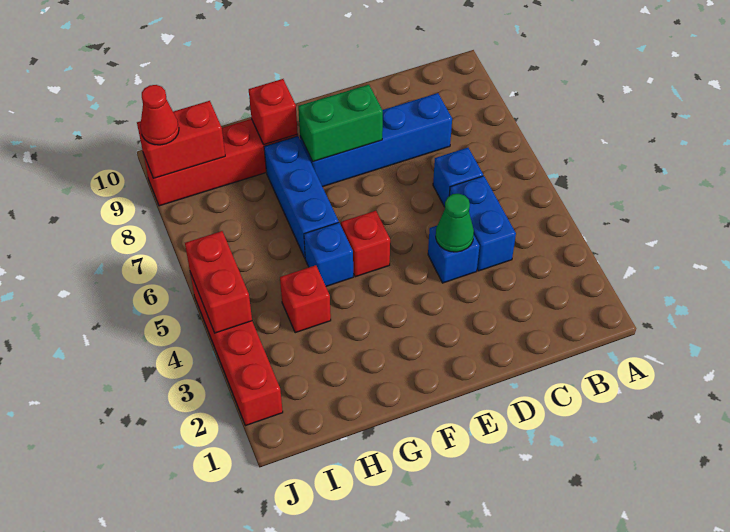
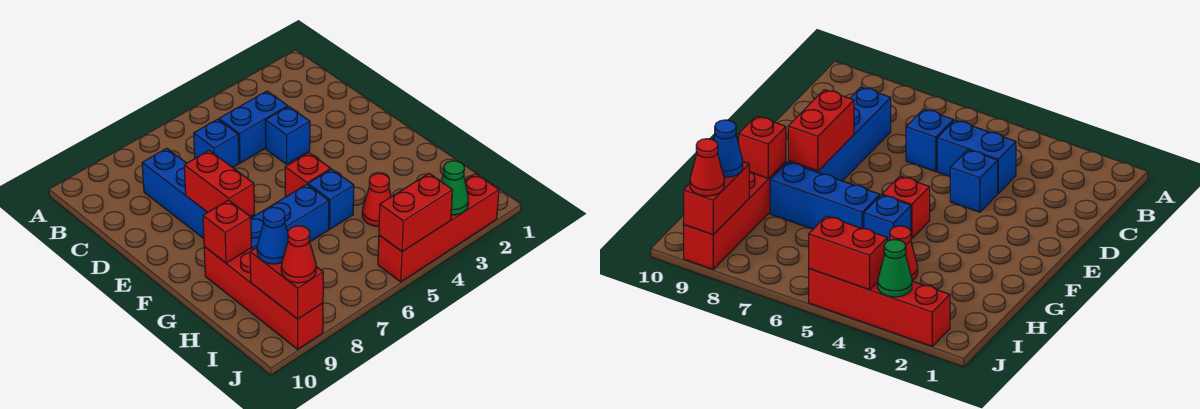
green 1x1 cone [436,194,474,252] -> green 1x1 cone moved to [441,161,468,215]
green 1x2 brick [298,84,383,162] -> red 1x2 brick [184,150,255,217]
red 1x1 brick [280,265,331,333] -> red 1x1 cone [362,174,391,226]
none -> blue 1x1 cone [257,207,288,264]

